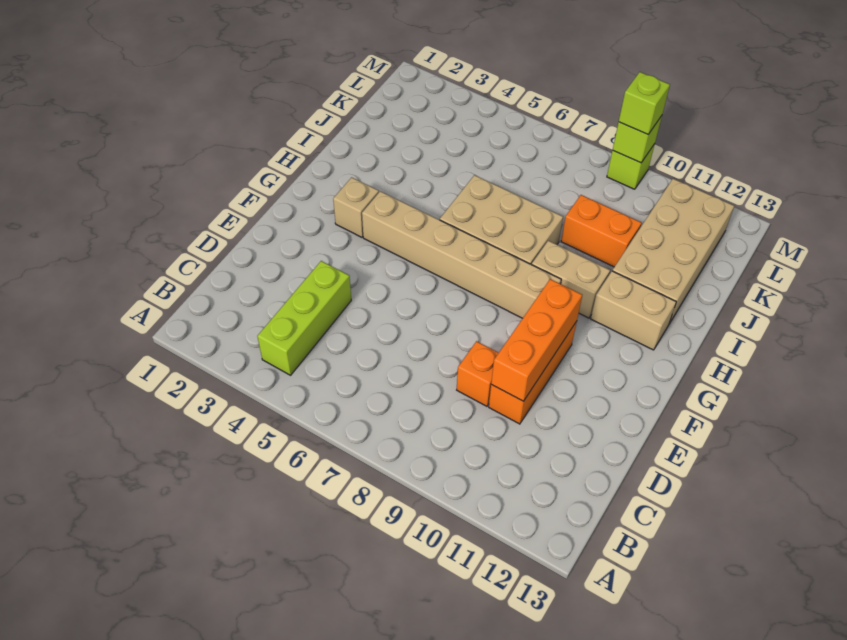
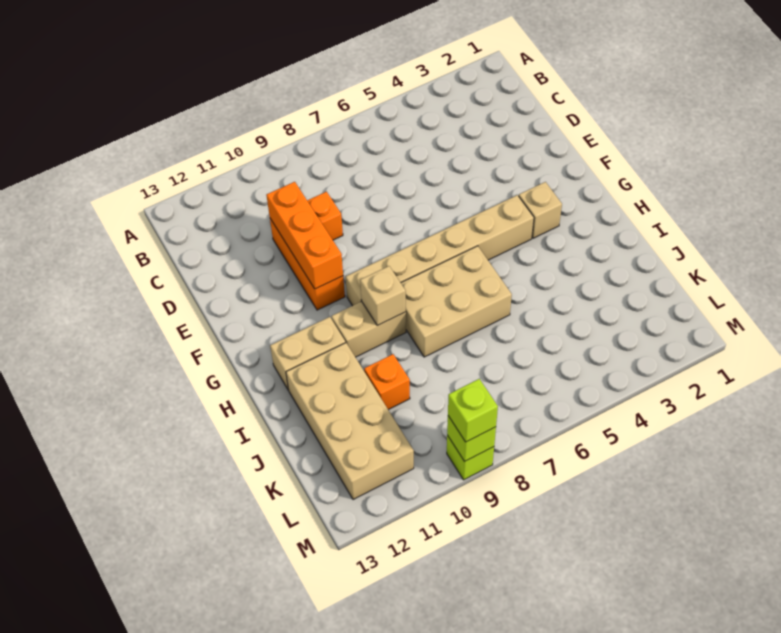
lime 1x3 brick [257,261,351,375] -> none
none -> tan 1x1 brick [360,266,406,325]
orange 1x2 brick [561,195,642,267] -> orange 1x1 brick [364,354,410,410]

